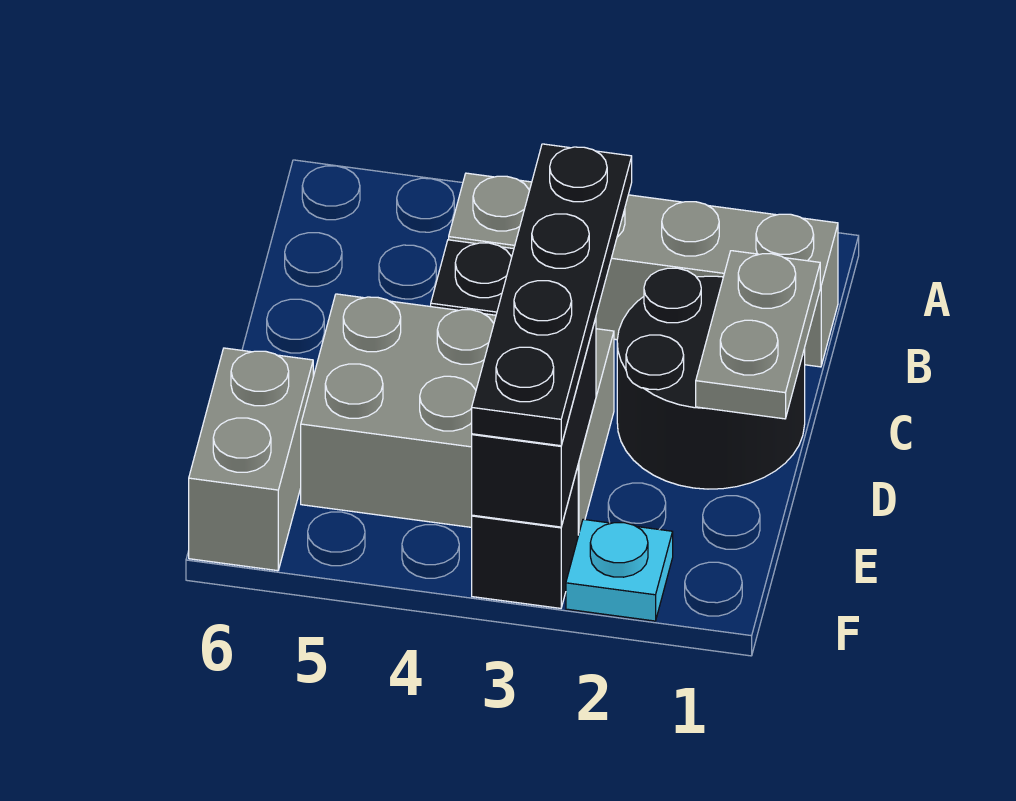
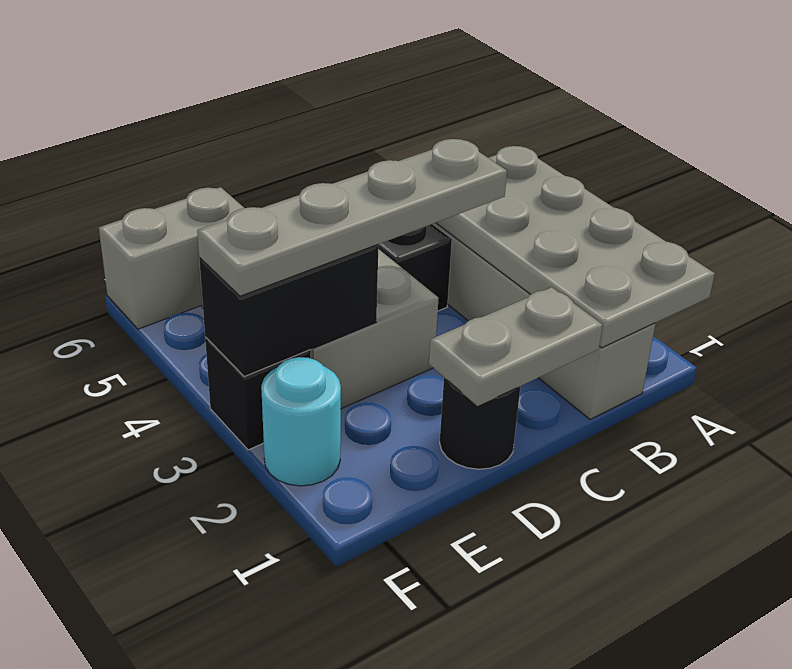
none -> grey 2x4 plate [436,146,715,348]
black 2x2 round brick [617,268,805,489] -> black 1x1 round brick [440,378,521,469]
black 1x4 plate [472,144,632,446] -> grey 1x4 plate [197,139,507,296]
cyan 1x1 plate [566,519,673,621] -> cyan 1x1 round brick [261,357,341,486]

